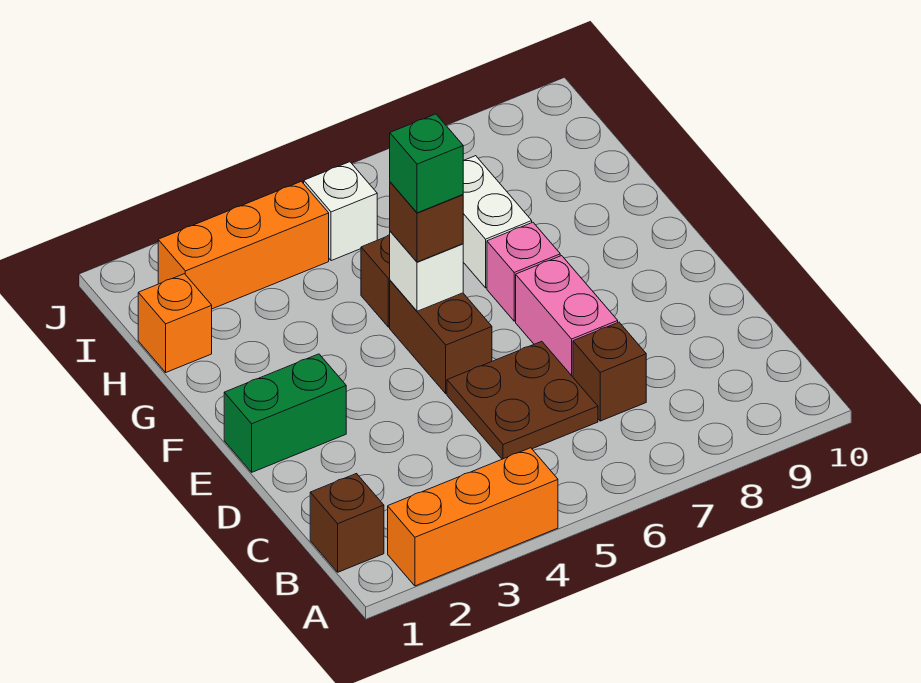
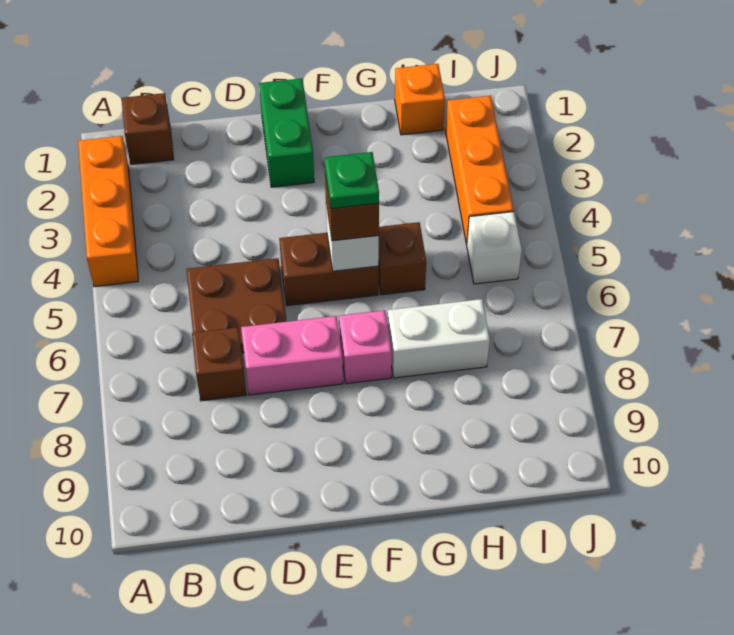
green 1x1 brick [390,114,463,213] -> green 1x1 plate [324,152,379,209]

